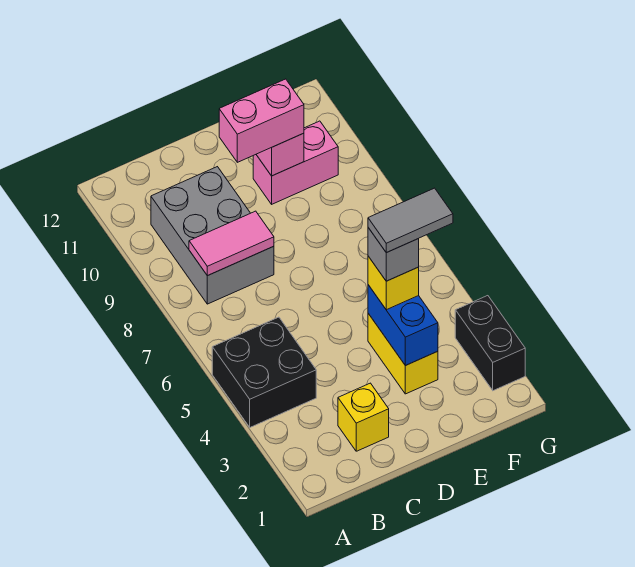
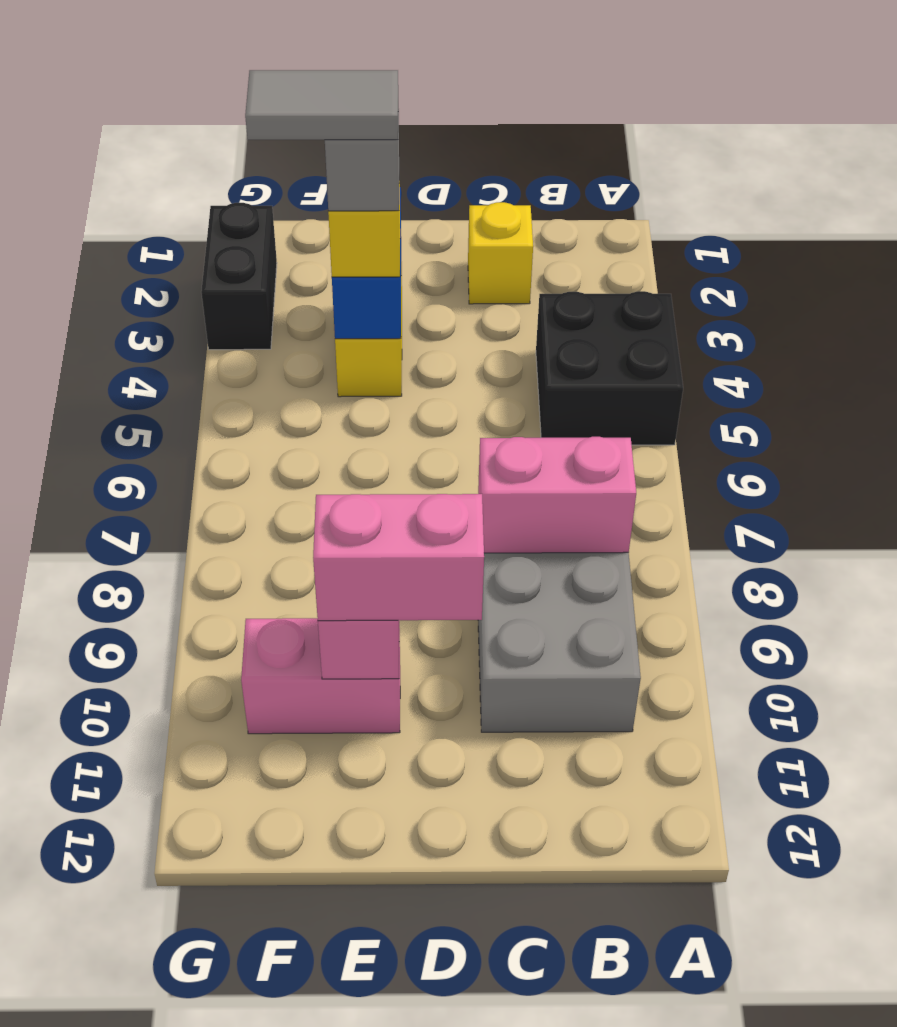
pink 1x2 tile [189,211,274,276] -> pink 1x2 brick [478,437,636,553]

